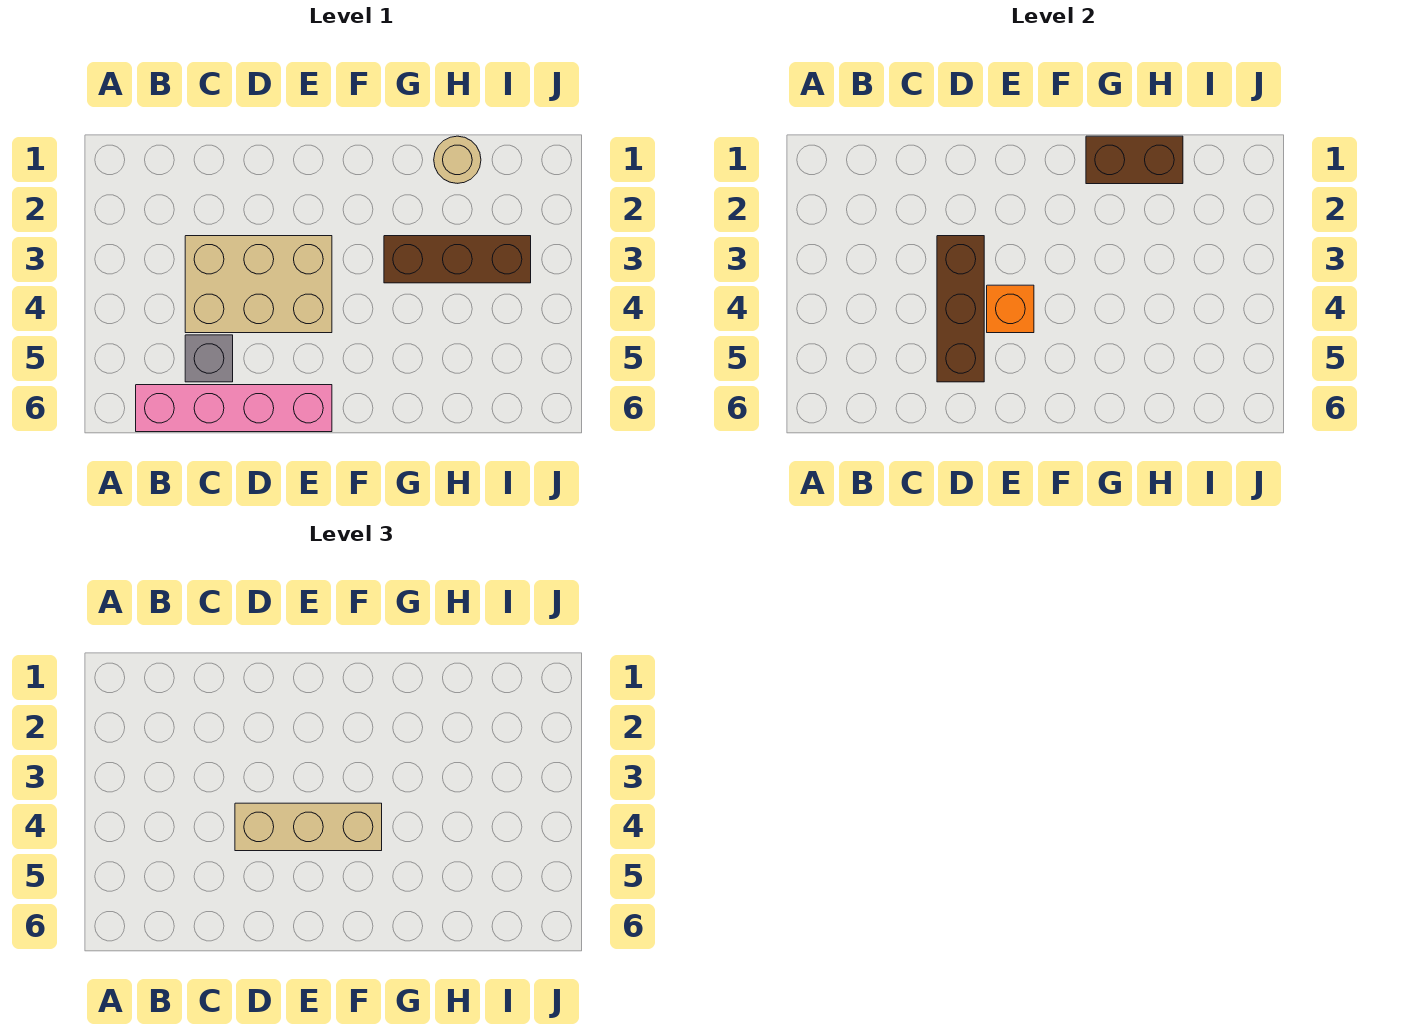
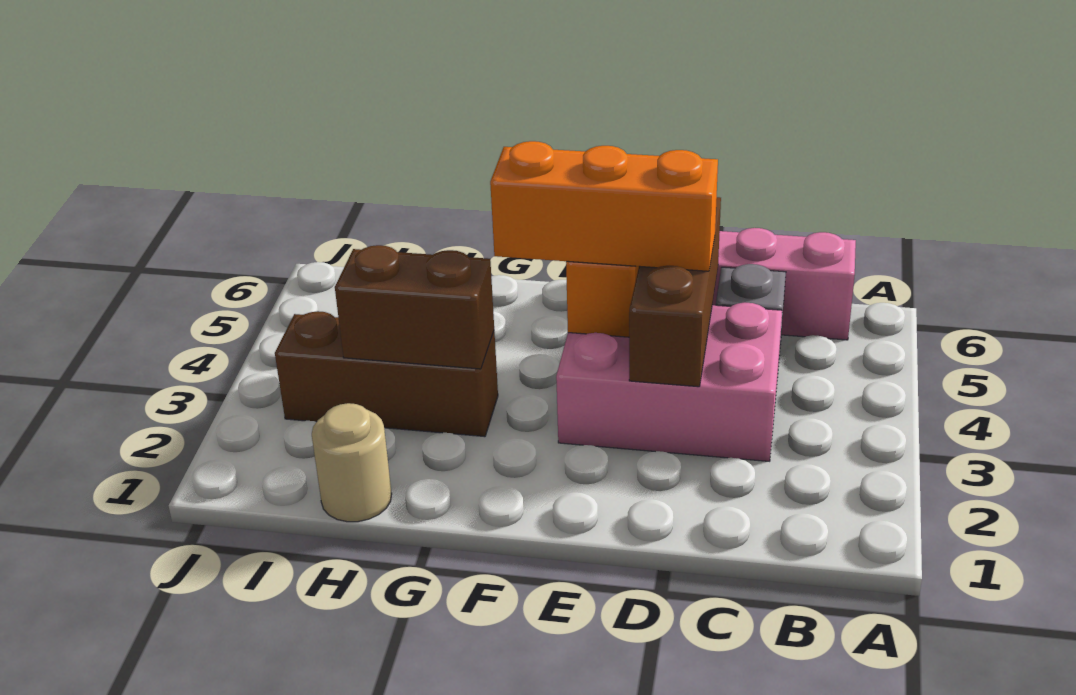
tan 2x3 brick [185,236,332,333] -> pink 2x3 brick [556,303,782,461]
tan 1x3 brick [235,803,382,851] -> orange 1x3 brick [490,141,718,271]
brown 1x2 brick [1086,136,1183,184] -> brown 1x2 brick moved to [335,245,494,369]

